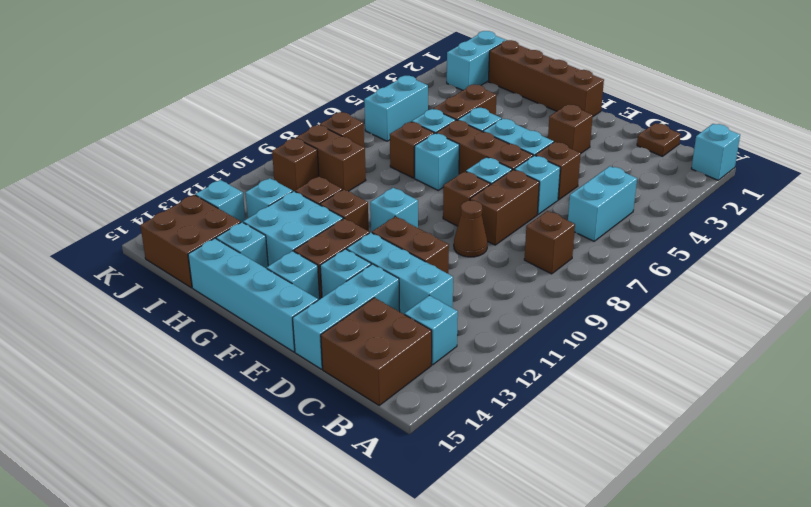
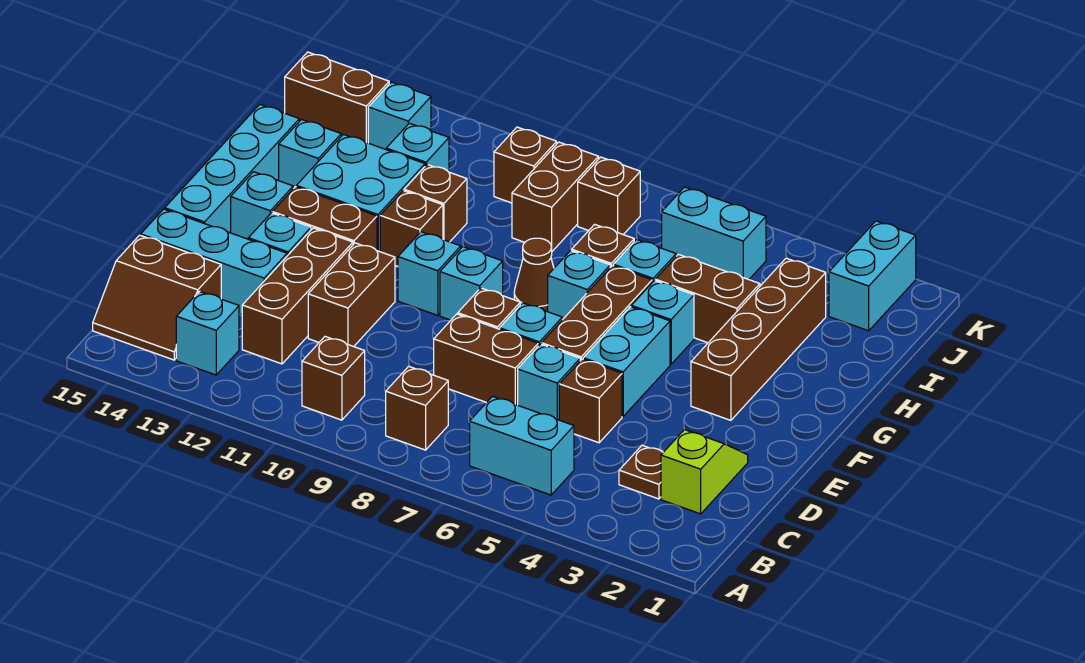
cyan 1x1 brick [691,124,740,180] -> cyan 1x1 brick moved to [440,247,503,320]
brown 2x2 brick [321,298,432,405] -> brown 2x2 slope [93,235,221,360]
brown 1x1 plate [637,123,681,156] -> brown 1x1 plate moved to [619,445,663,499]
none -> lime 1x2 slope [661,430,748,514]
cyan 1x3 brick [347,232,453,315] -> brown 1x3 brick [242,228,353,364]
brown 1x1 cone [454,201,487,257] -> brown 1x1 cone moved to [514,238,554,312]
brown 1x1 brick [548,104,593,153] -> brown 1x1 brick moved to [302,337,365,420]
brown 1x4 brick [488,40,604,116] -> brown 1x4 brick moved to [691,258,826,420]
brown 2x2 brick [140,195,241,288] -> brown 1x2 brick [285,52,389,143]
cyan 1x2 brick [447,31,506,90] -> cyan 1x2 brick turned to [829,221,916,331]

